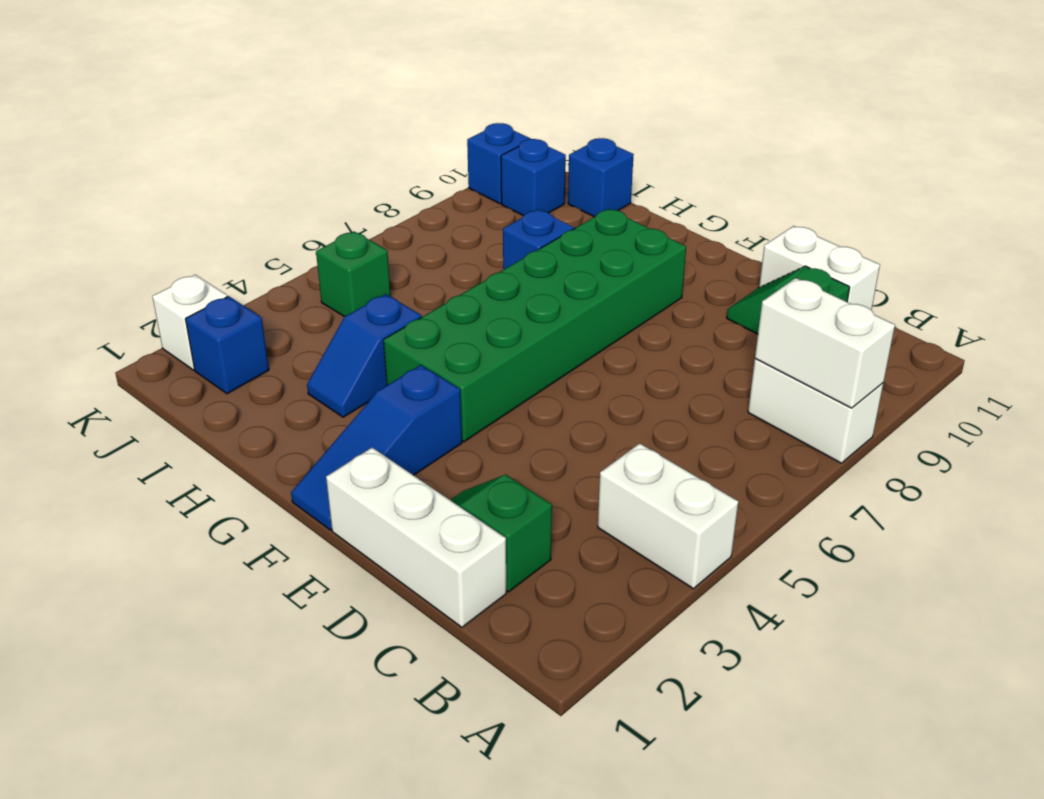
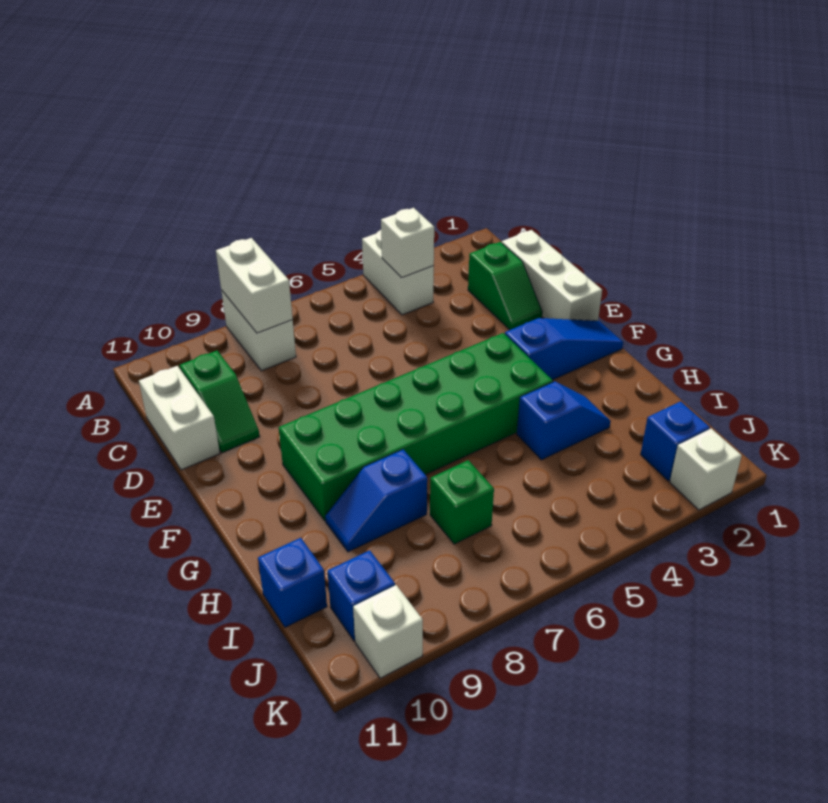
none -> white 1x1 brick [381,208,434,278]
green 1x1 brick [316,232,391,317] -> green 1x1 brick moved to [430,460,494,544]
blue 1x1 brick [467,123,530,204] -> white 1x1 brick [353,585,423,678]

